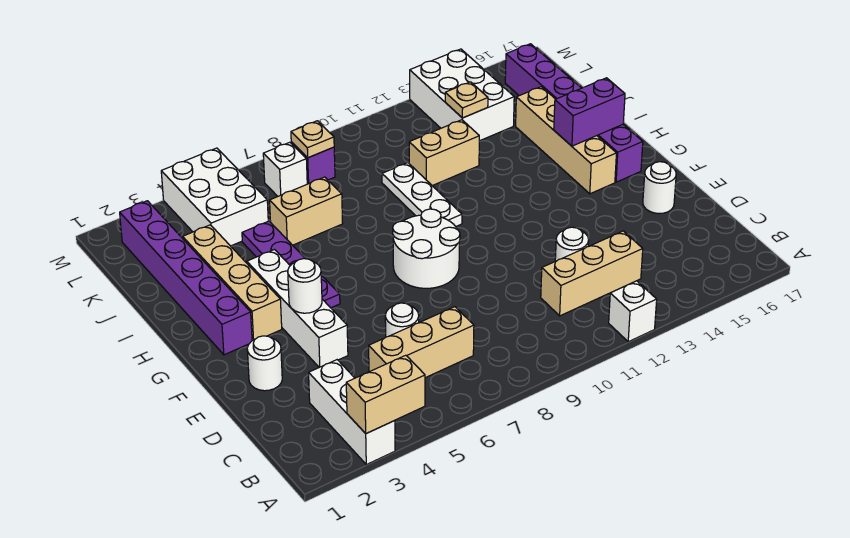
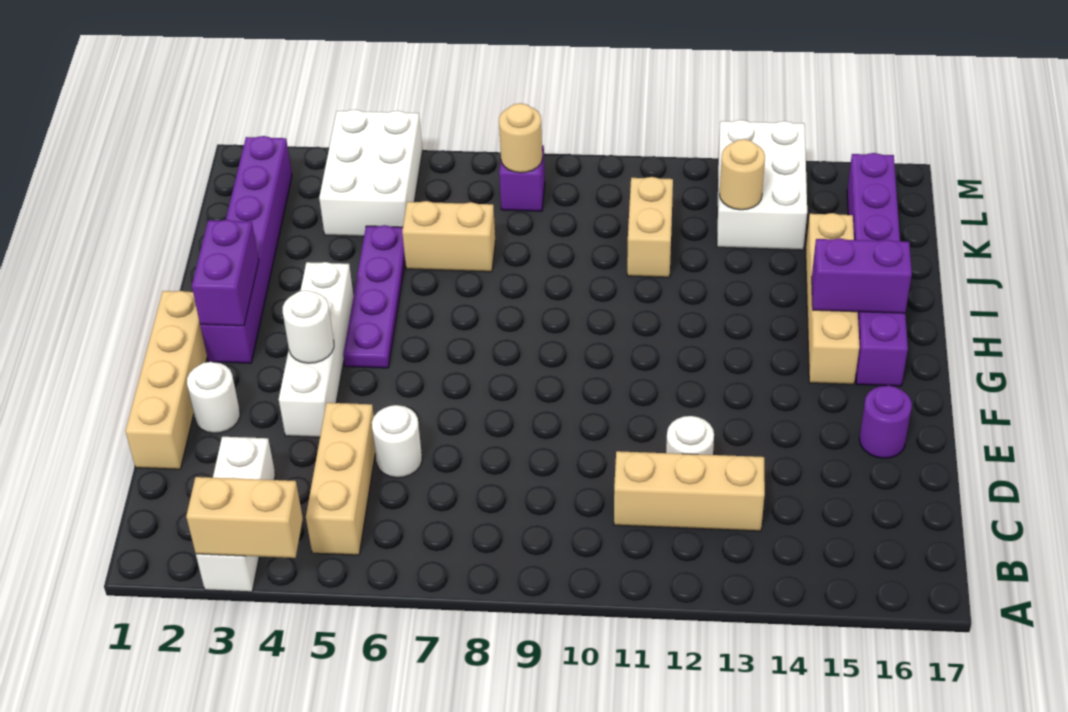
white 1x1 brick [609,281,657,342] -> none
tan 1x3 brick [369,307,474,378] -> tan 1x3 brick turned to [306,403,375,555]
white 1x1 round brick [643,162,676,214] -> purple 1x1 round brick [859,386,912,458]
white 2x2 round brick [393,209,460,288] -> none
none -> purple 1x2 brick [192,220,259,326]
tan 1x4 brick [183,225,282,341] -> tan 1x4 brick moved to [125,291,207,469]
white 1x3 plate [382,163,462,226] -> none
tan 1x2 brick [409,120,479,186] -> tan 1x2 brick turned to [627,177,673,277]
tan 1x1 plate [445,82,488,118] -> tan 1x1 round brick [719,139,765,210]
white 1x1 brick [263,142,307,196] -> none
tan 1x1 plate [291,121,334,158] -> tan 1x1 round brick [499,103,542,173]

